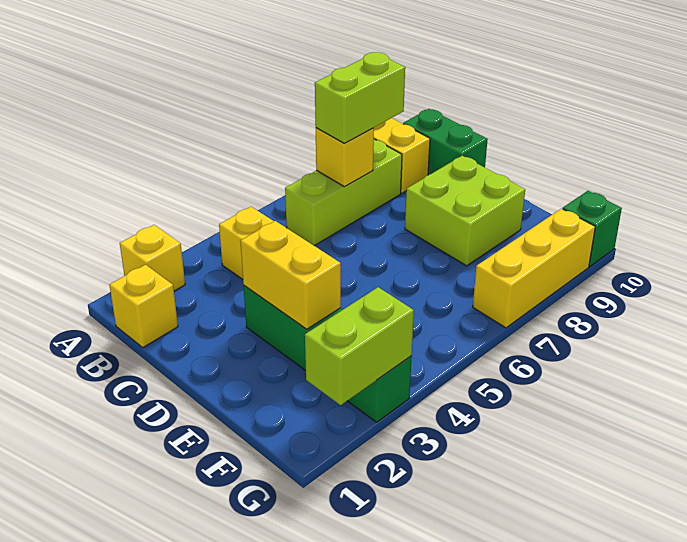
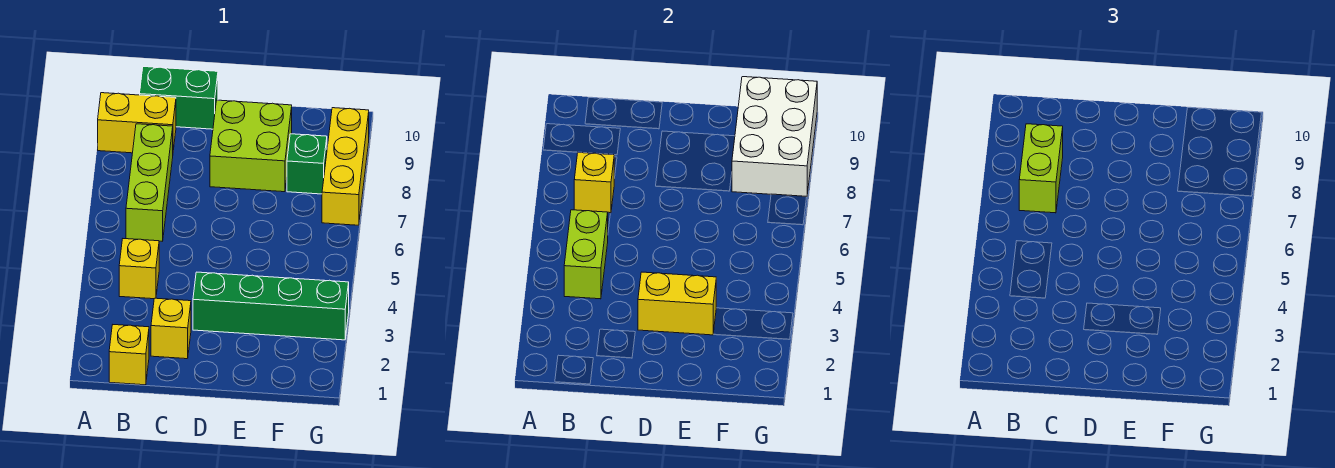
yellow 1x1 brick [120,225,185,291] -> yellow 1x1 brick moved to [151,298,191,359]
none -> white 2x3 brick [732,77,817,196]
lime 1x2 brick [305,287,414,405] -> lime 1x2 brick moved to [564,210,608,299]
green 1x1 brick [563,191,622,267] -> green 1x1 brick moved to [287,134,327,194]

